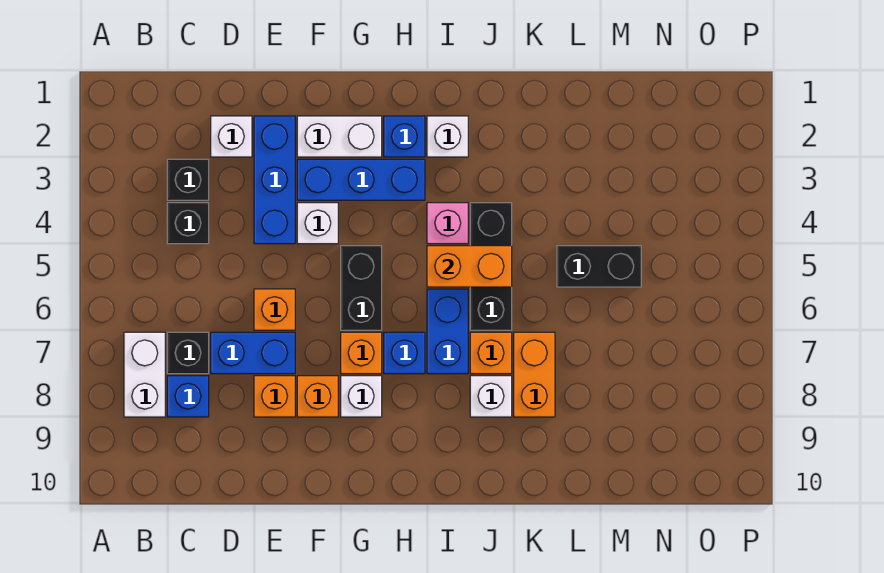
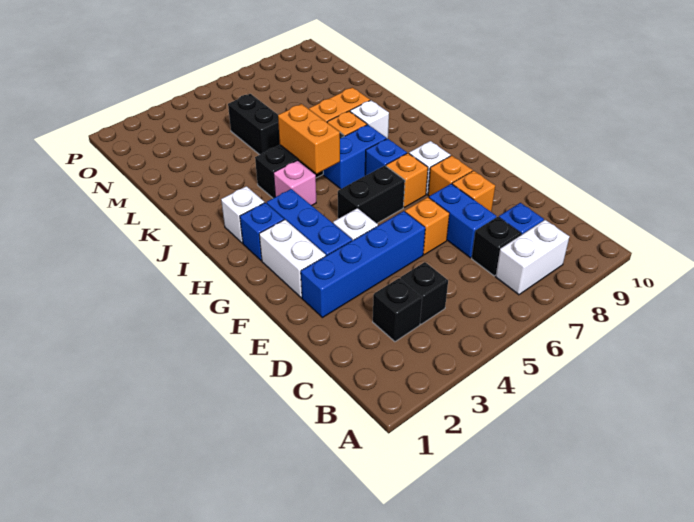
white 1x1 brick [211,116,252,157] -> none
blue 1x3 brick [254,116,295,244] -> blue 1x4 brick [301,211,425,318]

